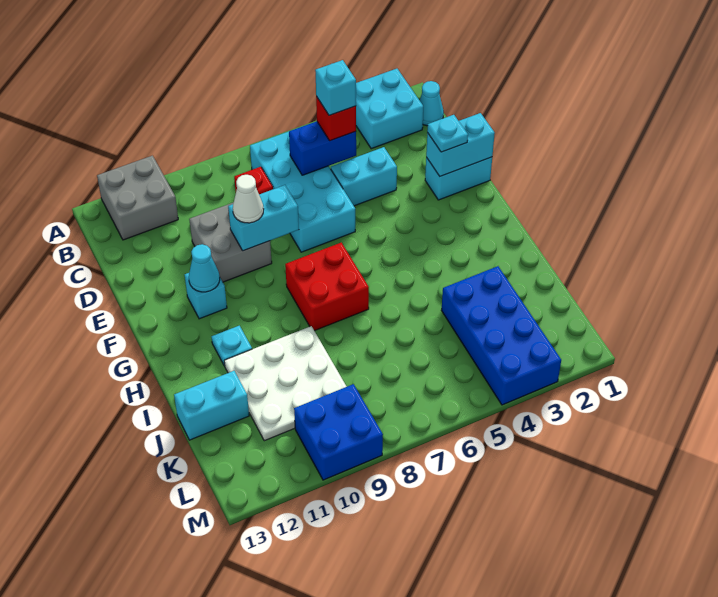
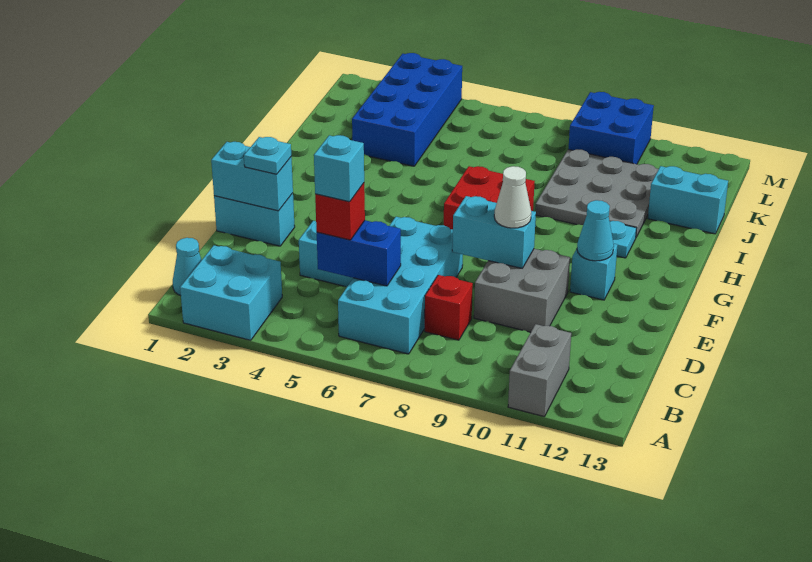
grey 2x2 brick [97,156,178,240] -> grey 1x2 brick [508,324,571,417]
white 3x3 plate [224,326,347,441] -> grey 3x3 plate [535,149,659,237]

